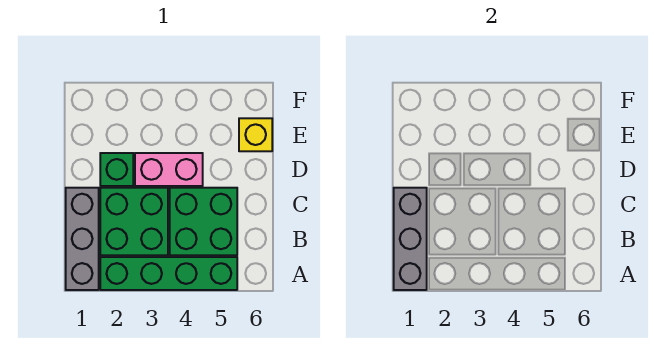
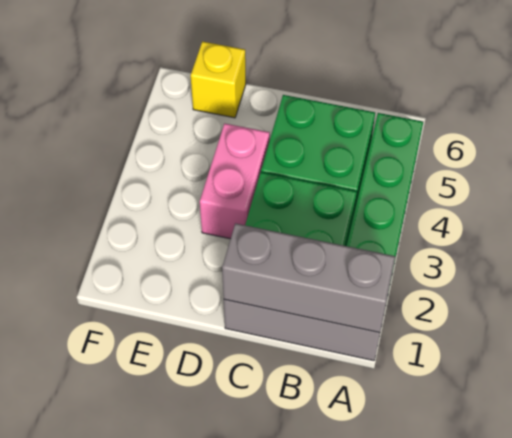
green 1x1 brick [100,153,133,186] -> none

